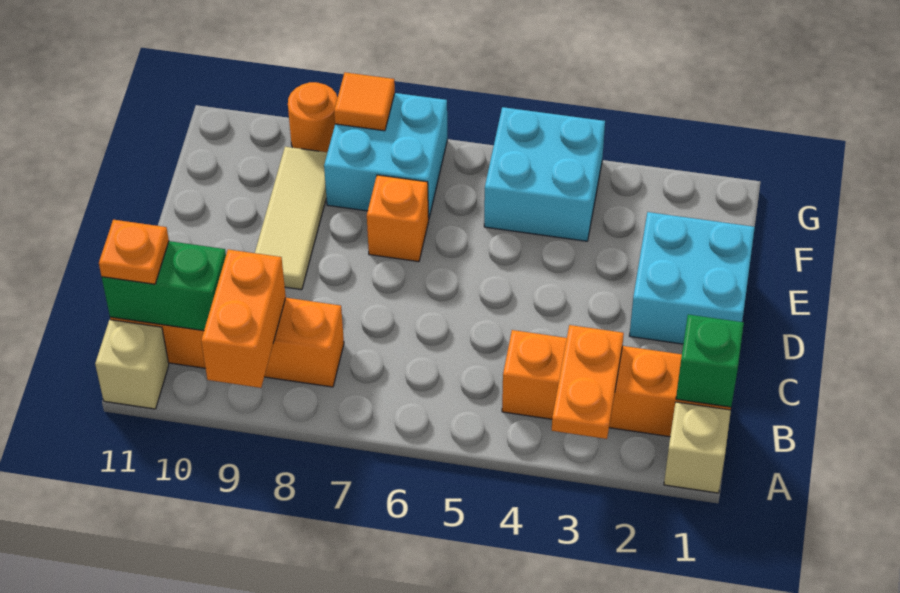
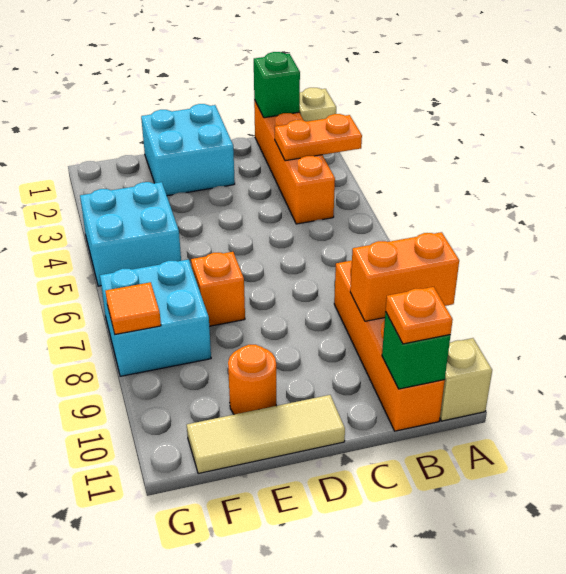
green 1x2 brick [102,241,226,331] -> green 1x1 brick [382,312,451,389]
tan 1x3 tile [255,147,327,290] -> tan 1x3 tile moved to [187,395,345,474]
orange 1x1 round brick [288,82,338,152] -> orange 1x1 round brick moved to [228,345,276,415]

